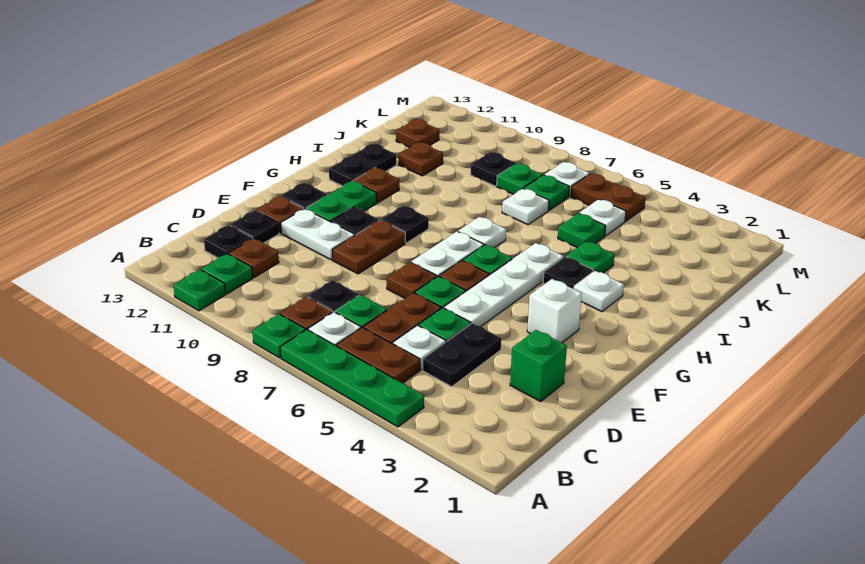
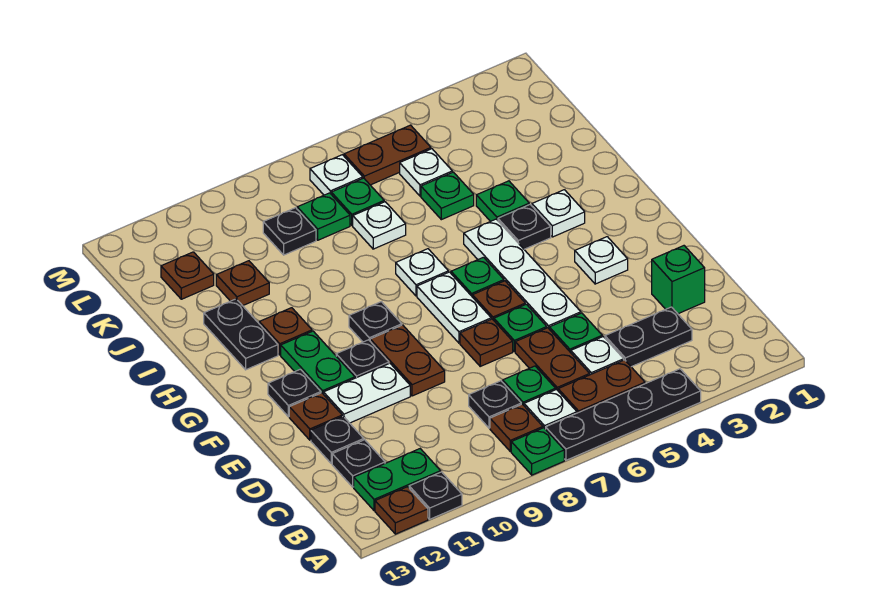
green 1x4 plate [280,330,424,427] -> black 1x4 plate [546,369,701,460]
green 1x1 plate [173,270,225,311] -> black 1x1 plate [409,472,462,519]
green 1x1 plate [202,254,253,294] -> green 1x2 plate [354,449,441,511]
black 1x2 plate [423,323,501,387] -> black 1x2 plate turned to [605,307,692,367]
brown 1x1 plate [229,238,279,278] -> brown 1x1 plate moved to [375,487,428,534]
white 1x1 brick [527,279,582,343] -> white 1x1 plate [575,237,628,284]

